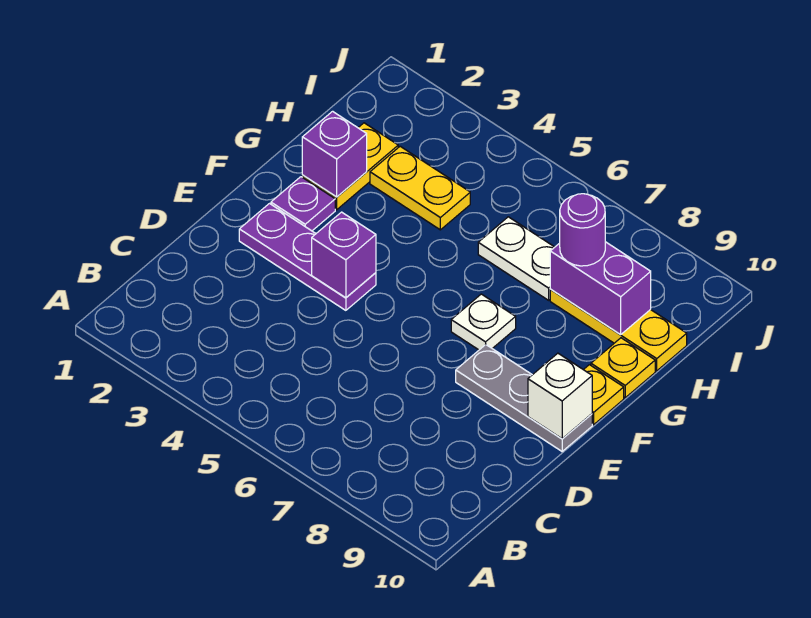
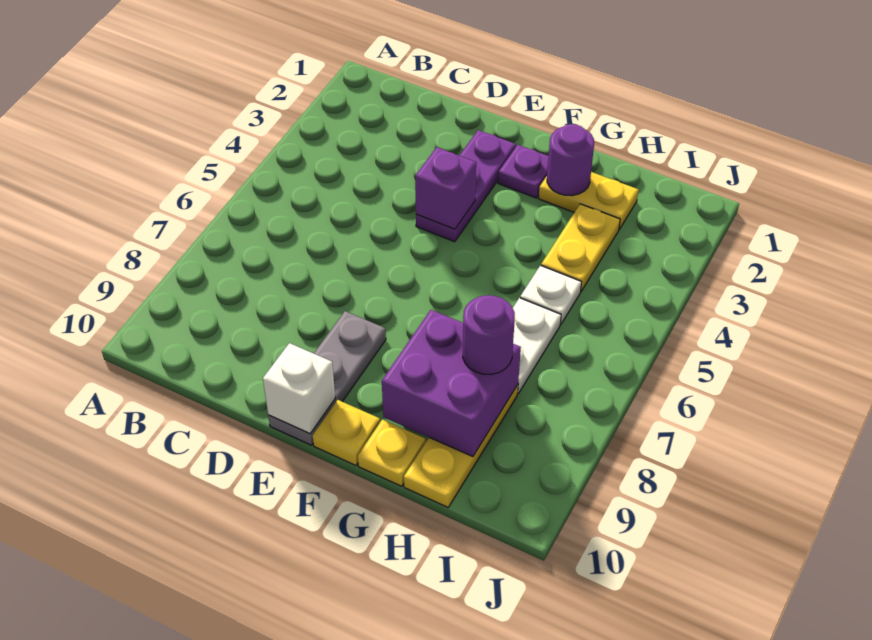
white 1x1 plate [451,294,516,350] -> white 1x1 plate moved to [520,265,581,325]
purple 1x1 brick [302,111,367,197] -> purple 1x1 round brick [547,124,594,196]
purple 1x2 brick [550,242,651,334] -> purple 2x2 brick [382,310,521,457]

